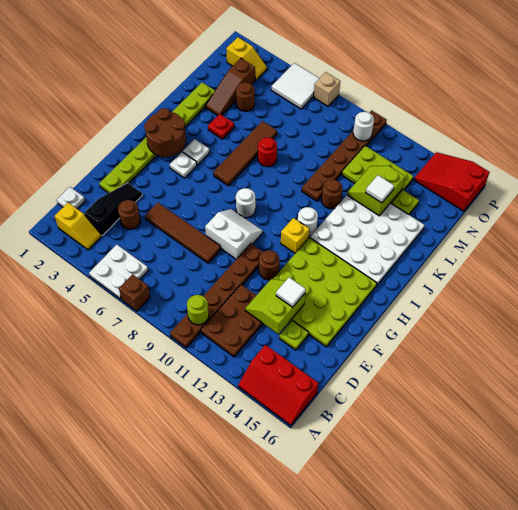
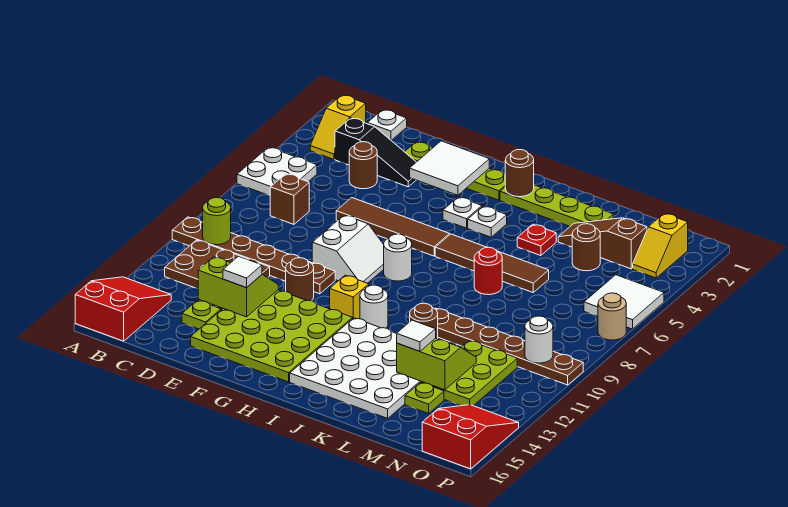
brown 1x1 brick [119,274,150,311] -> brown 1x1 brick moved to [270,174,309,224]
red 2x3 slope [238,345,319,425] -> red 2x3 slope turned to [75,277,171,341]
brown 1x4 tile [145,203,221,263] -> brown 1x4 tile turned to [336,198,450,256]
none -> white 2x2 tile [410,141,489,195]
brown 2x2 round brick [144,108,186,157] -> brown 1x1 round brick [505,150,534,197]
tan 1x1 brick [313,72,340,106] -> tan 1x1 round brick [598,293,626,340]

